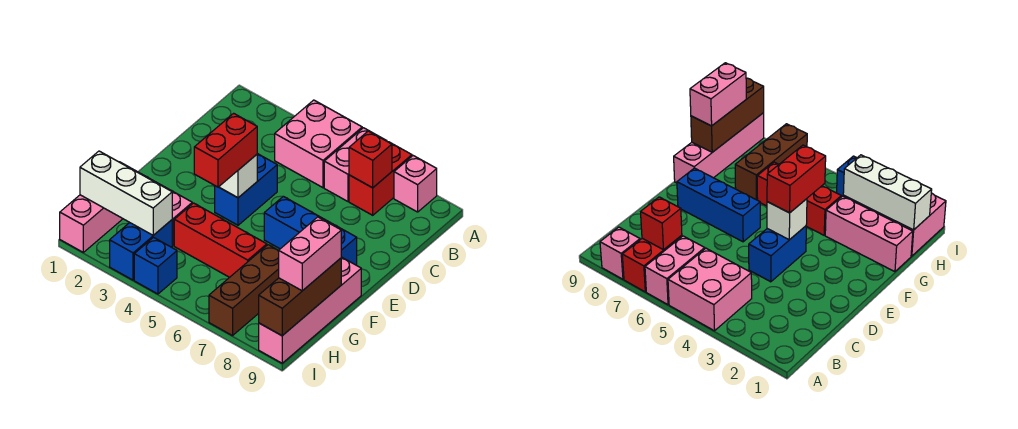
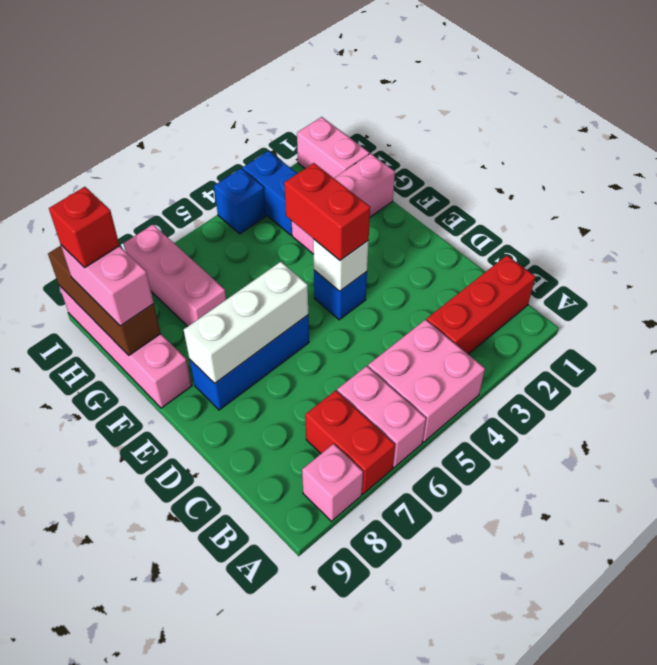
red 1x1 brick [349,131,392,188] -> red 1x1 brick moved to [49,187,119,268]
blue 1x2 brick [215,154,277,225] -> blue 1x1 brick [314,270,367,320]
red 1x3 brick [174,203,267,277] -> red 1x3 brick moved to [427,255,535,354]
brown 1x3 brick [209,245,279,336] -> pink 1x3 brick [124,225,226,326]
white 1x3 brick [80,151,172,235] -> white 1x3 brick moved to [184,262,308,383]

